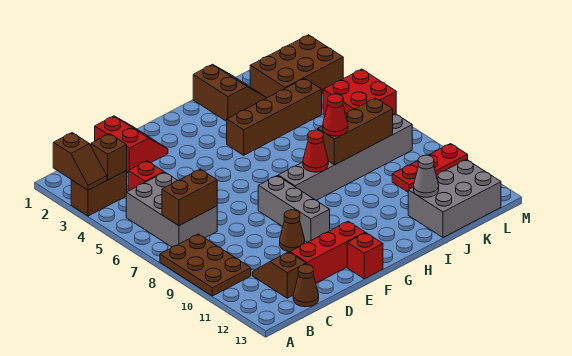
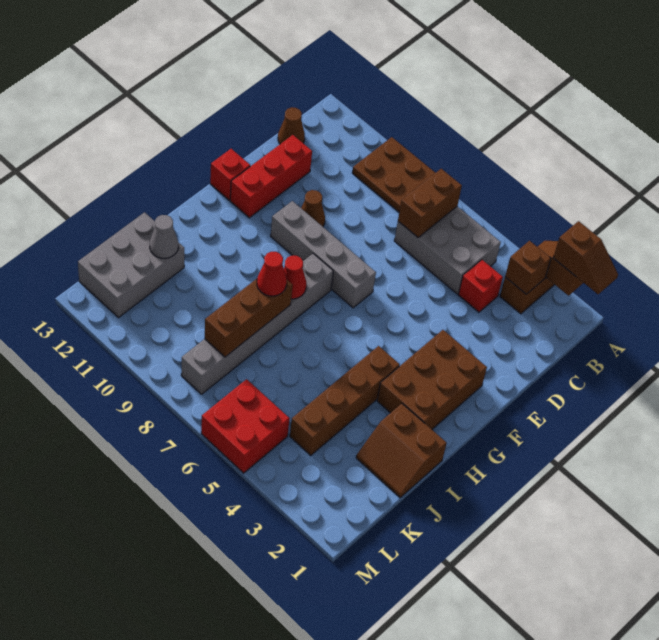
brown 1x2 slope [253,252,306,298] -> brown 1x2 slope moved to [553,221,618,294]
red 2x2 slope [95,116,168,173] -> none
grey 1x3 brick [258,176,330,242] -> grey 1x4 brick [271,201,376,308]
brown 2x3 brick [250,35,343,98] -> brown 2x3 brick moved to [377,330,487,429]
red 1x3 plate [392,144,468,192] -> none

